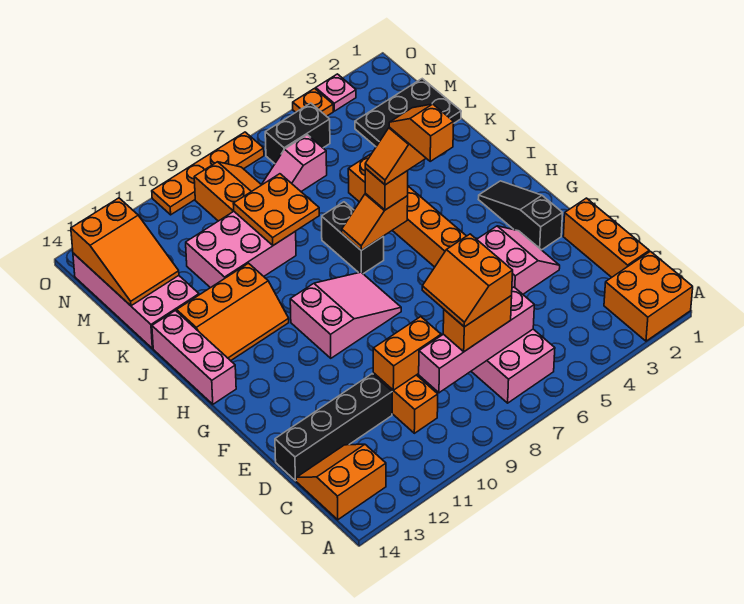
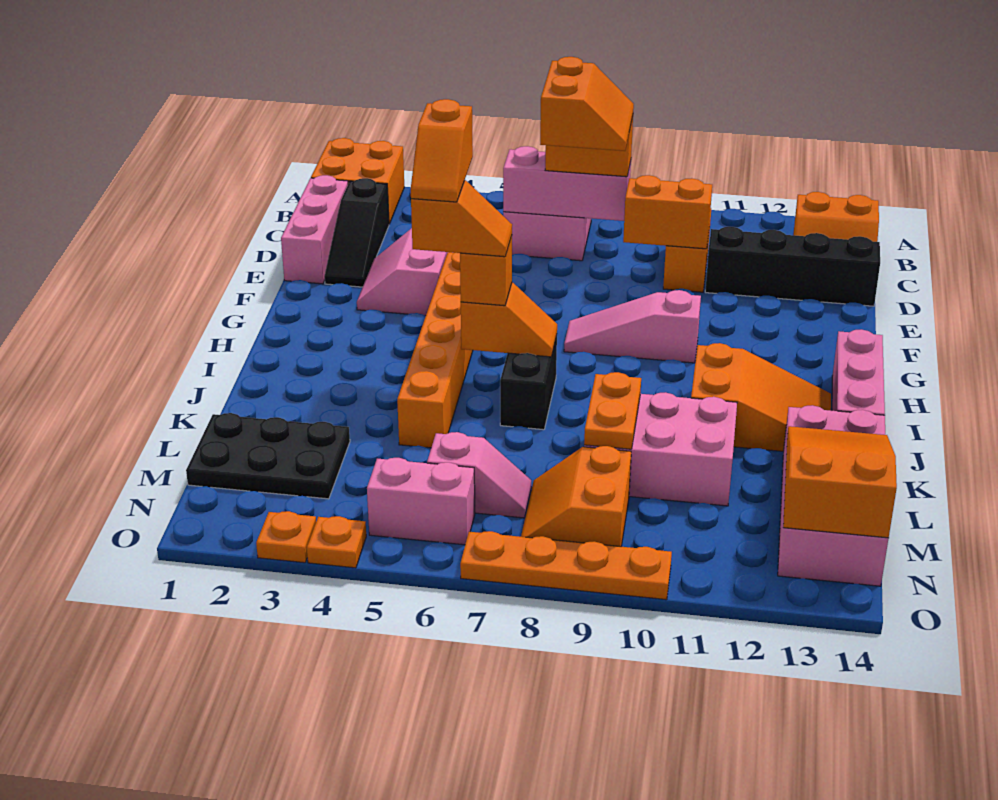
orange 1x3 brick [563,198,649,277] -> pink 1x3 brick [281,175,348,284]
pink 1x4 brick [419,287,534,393] -> pink 1x3 brick [503,146,631,221]
black 1x3 slope [478,181,563,250] -> black 1x3 slope moved to [325,178,389,287]
pink 2x3 slope [290,272,401,358] -> pink 1x3 slope [564,290,701,363]
orange 2x3 slope [177,263,289,361] -> orange 2x3 slope turned to [691,343,831,451]
orange 2x2 plate [233,174,319,245] -> orange 1x2 plate [584,372,641,449]
black 1x2 brick [265,103,330,164] -> pink 1x2 brick [367,458,475,545]
pink 1x1 plate [316,74,356,111] -> orange 1x1 plate [256,511,316,563]

